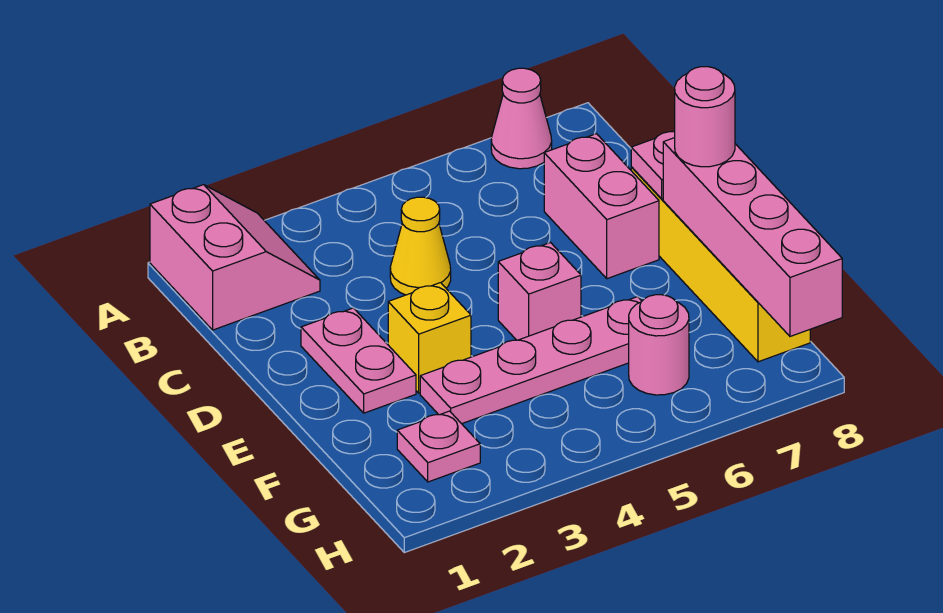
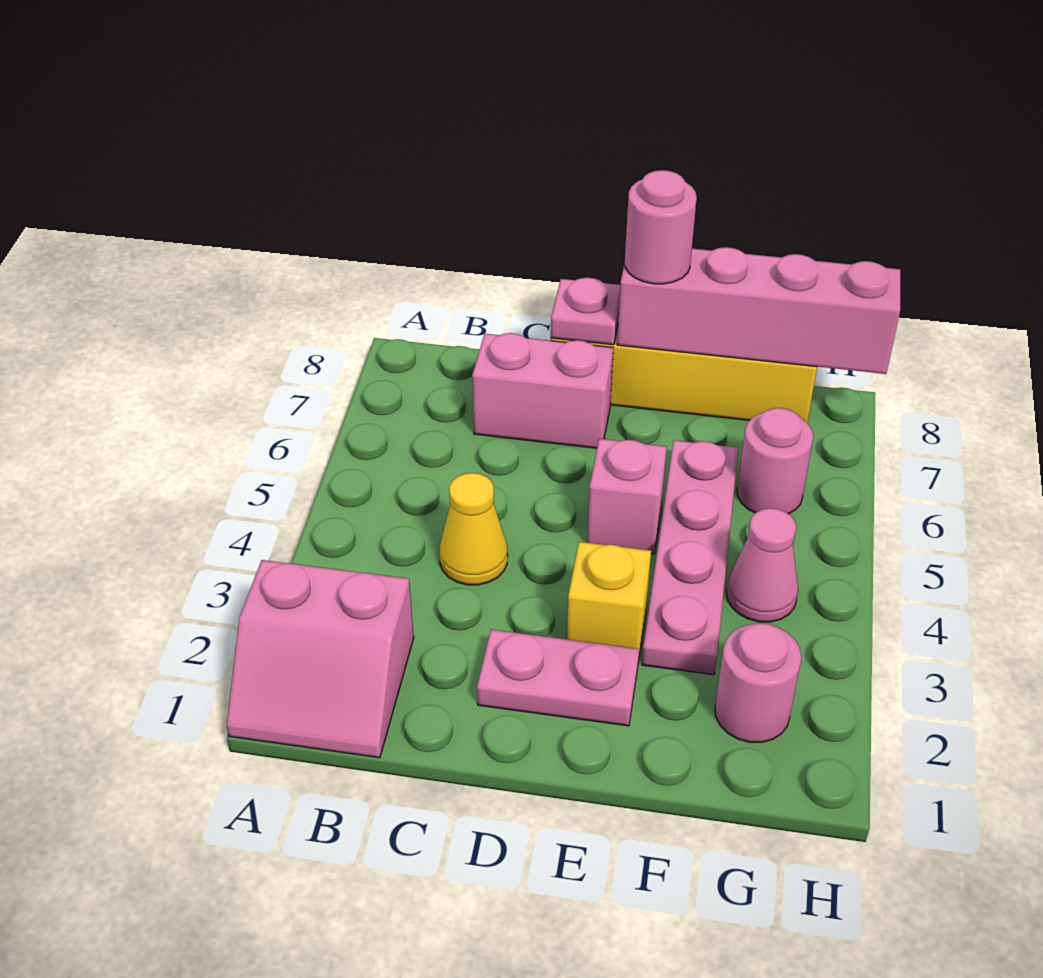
pink 2x2 slope [150,185,320,330] -> pink 2x2 slope turned to [227,560,414,758]
pink 1x1 cone [491,68,552,169] -> pink 1x1 cone moved to [727,508,798,622]
pink 1x1 plate [397,411,480,482] -> pink 1x1 round brick [715,623,801,742]

